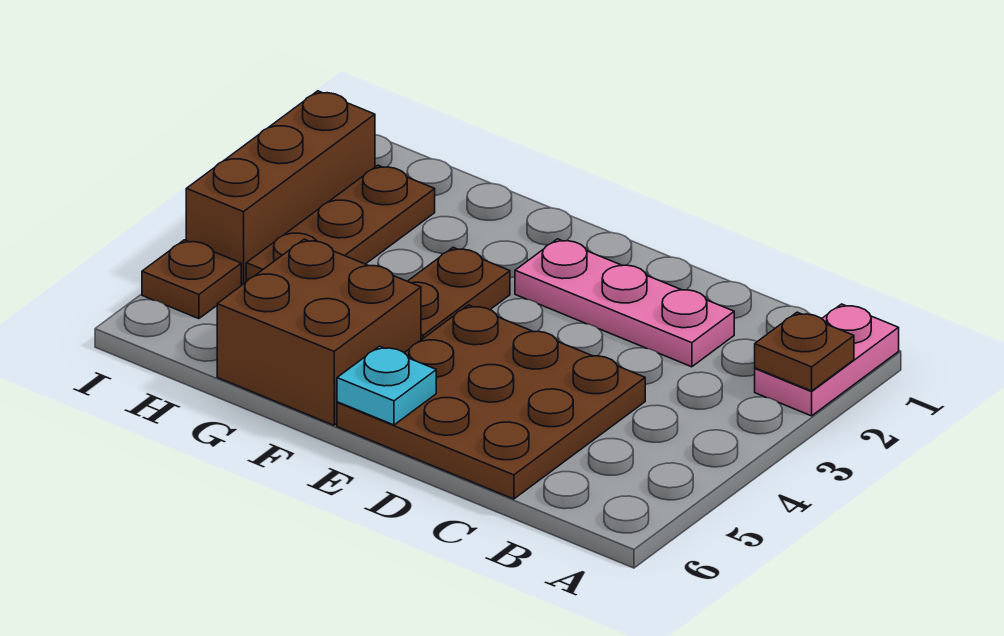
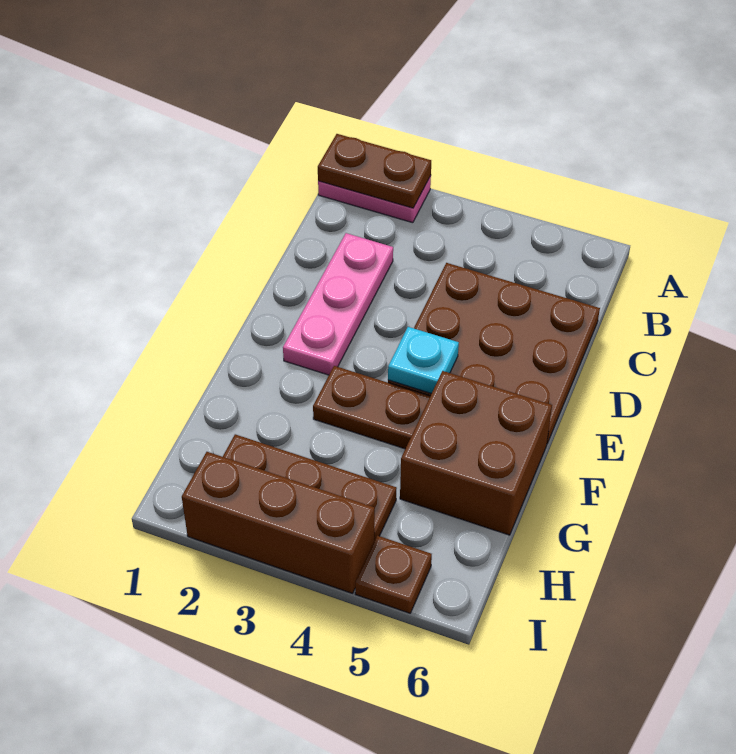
brown 1x1 plate [755,312,854,391] -> brown 1x2 plate [318,134,431,208]
cyan 1x1 plate [337,346,436,425] -> cyan 1x1 plate moved to [388,327,459,393]

